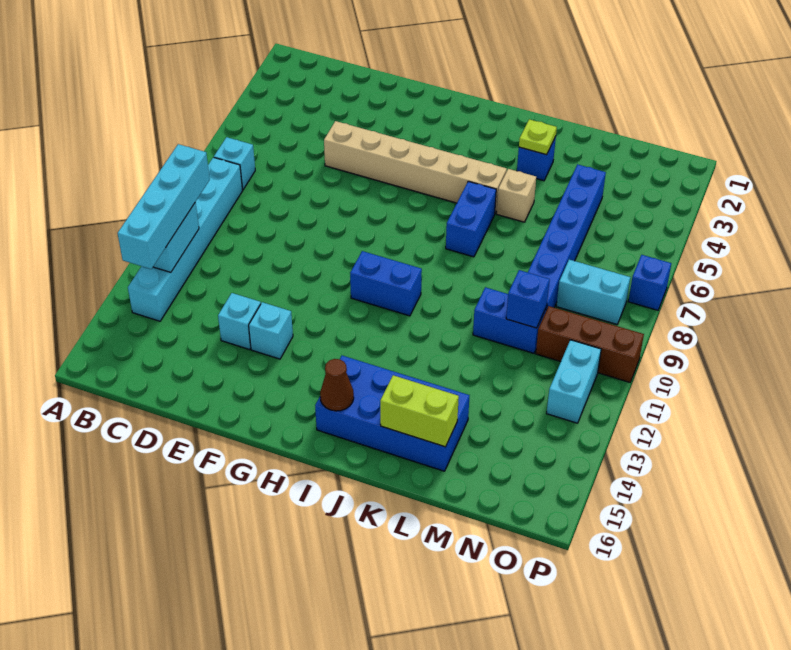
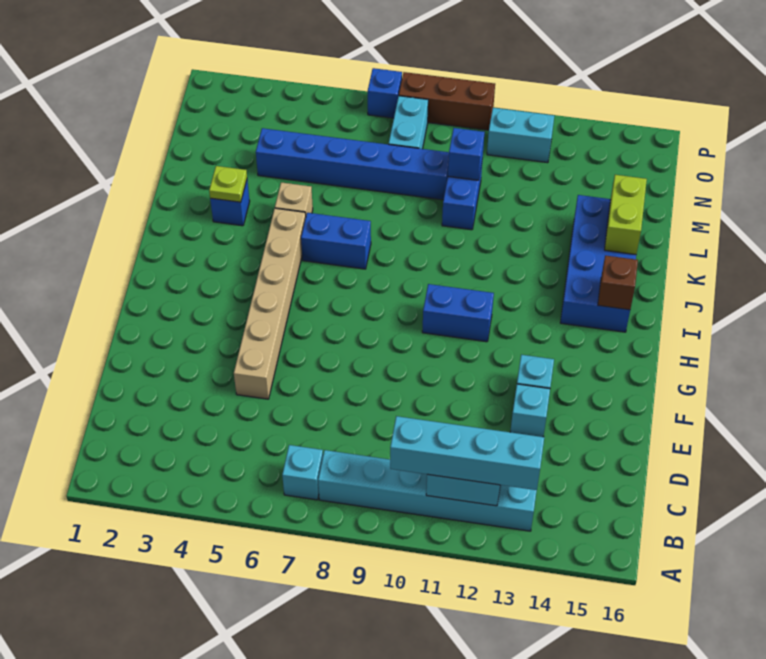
blue 1x2 brick [350,251,422,316] -> blue 1x2 brick turned to [422,284,494,342]
brown 1x1 cone [320,359,354,411] -> brown 1x1 brick [598,255,638,310]
brown 1x3 brick [536,306,644,382] -> brown 1x3 brick turned to [399,72,495,130]

